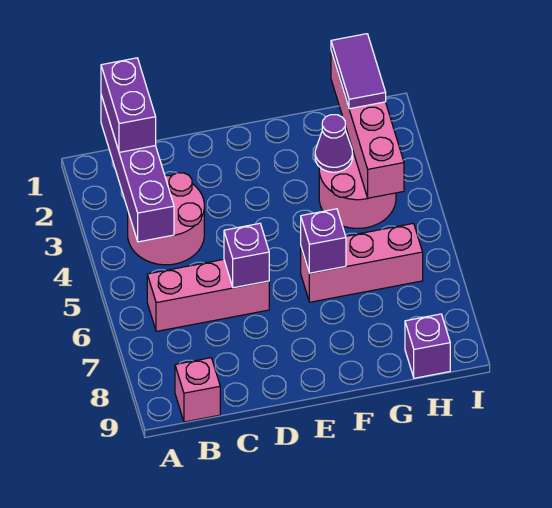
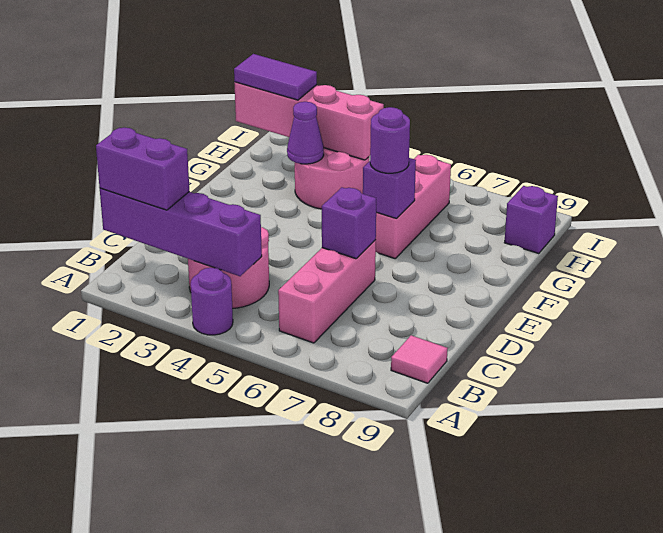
none -> purple 1x1 round brick [191,268,233,335]
pink 1x1 brick [175,358,220,422] -> pink 1x1 tile [391,335,448,383]
none -> purple 1x1 round brick [370,107,410,173]

